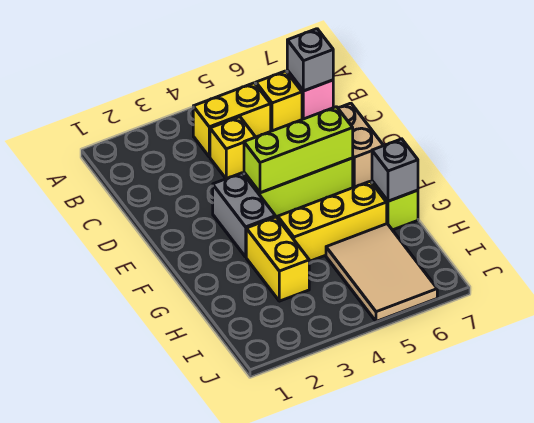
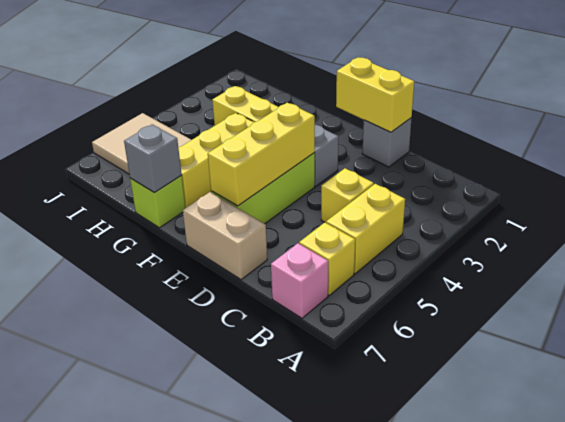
grey 1x1 brick [287,29,333,91] -> grey 1x1 brick moved to [362,118,412,167]
none -> yellow 1x2 brick [336,58,414,132]
lime 1x3 brick [244,107,353,193] -> yellow 1x3 brick [208,103,315,206]

